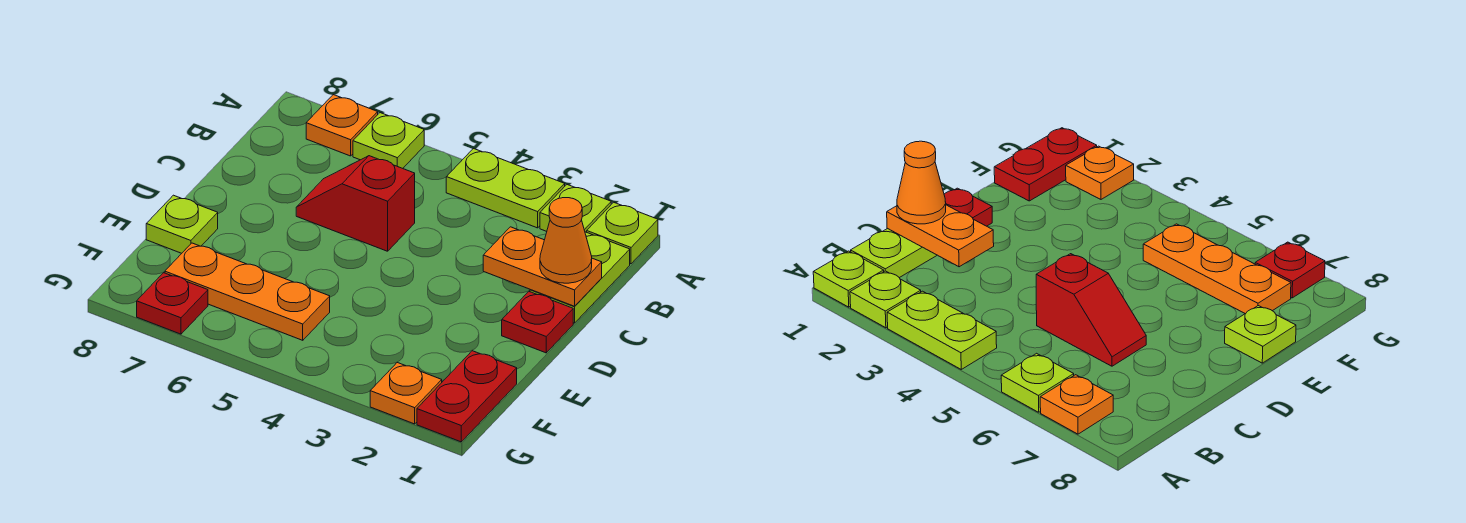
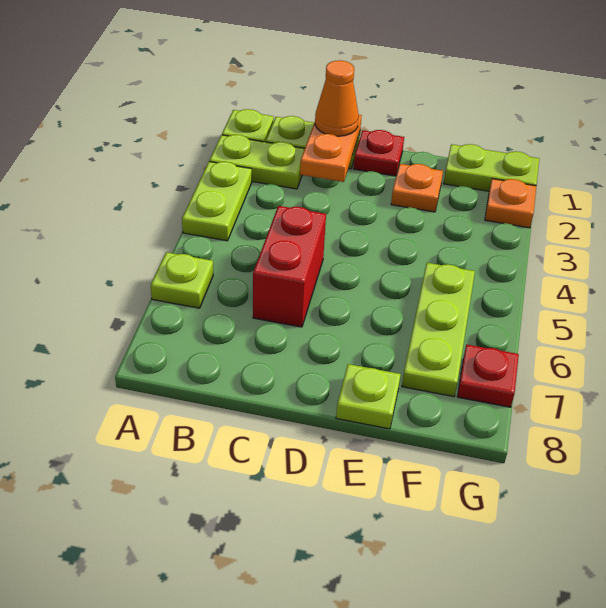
lime 1x1 plate [540,185,611,232] -> lime 1x2 plate [209,135,305,189]
orange 1x1 plate [306,95,378,156] -> orange 1x1 plate moved to [391,164,443,212]
red 1x2 slope [296,156,415,251] -> red 1x2 brick [253,206,326,327]
red 1x2 plate [417,351,517,442] -> lime 1x2 plate [444,144,539,191]
orange 1x3 plate [165,243,330,340] -> lime 1x3 plate [402,263,475,397]

